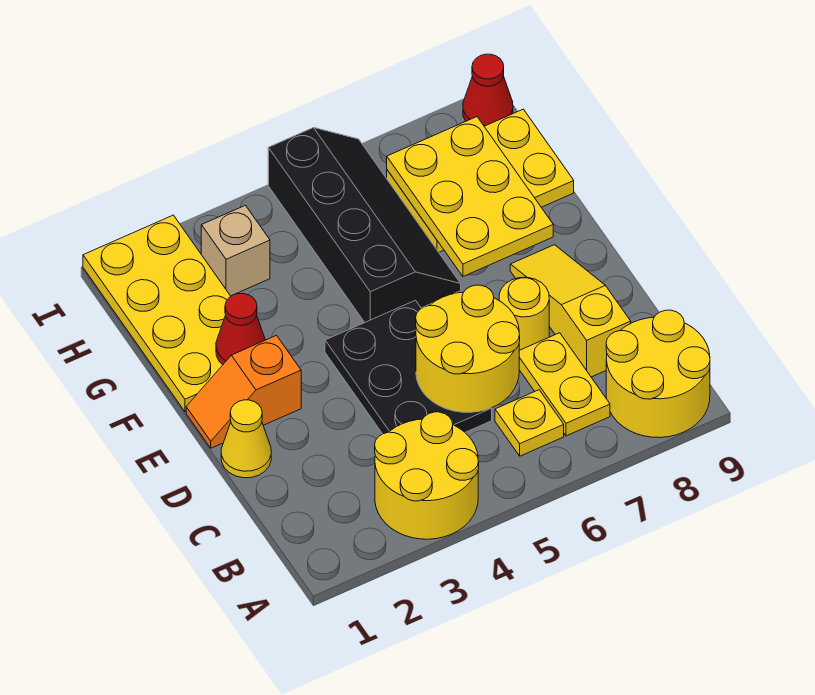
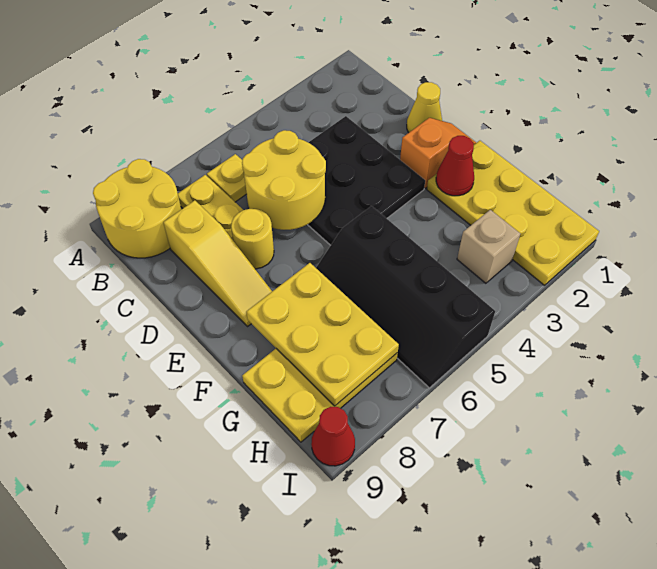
yellow 2x2 round brick [375,412,479,539] -> none
black 2x3 plate [325,300,492,434] -> black 3x3 plate [308,116,425,245]

